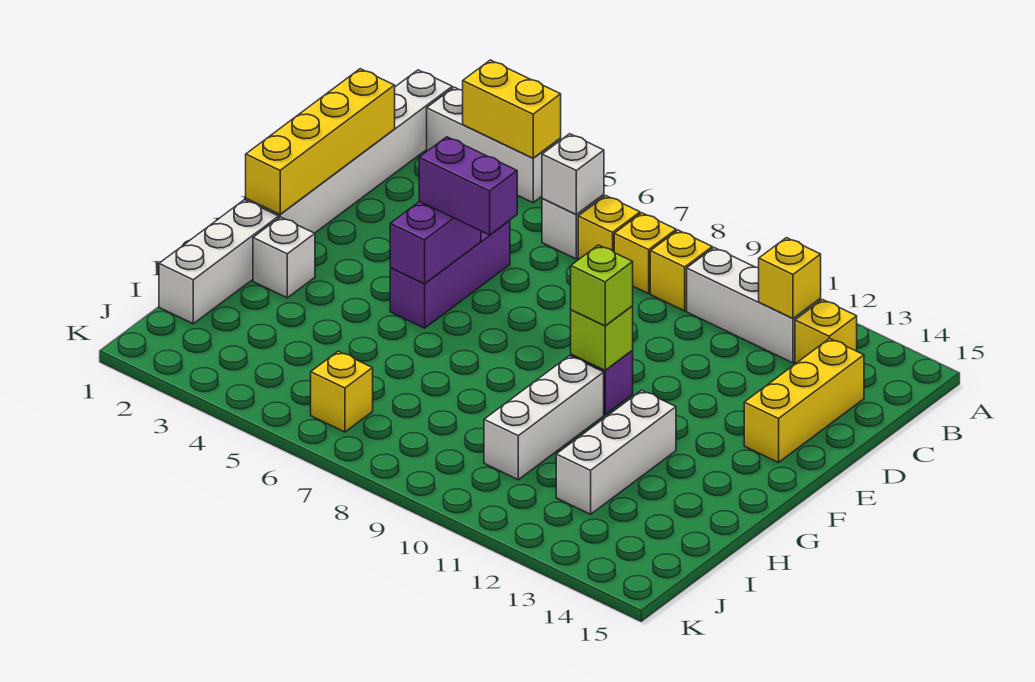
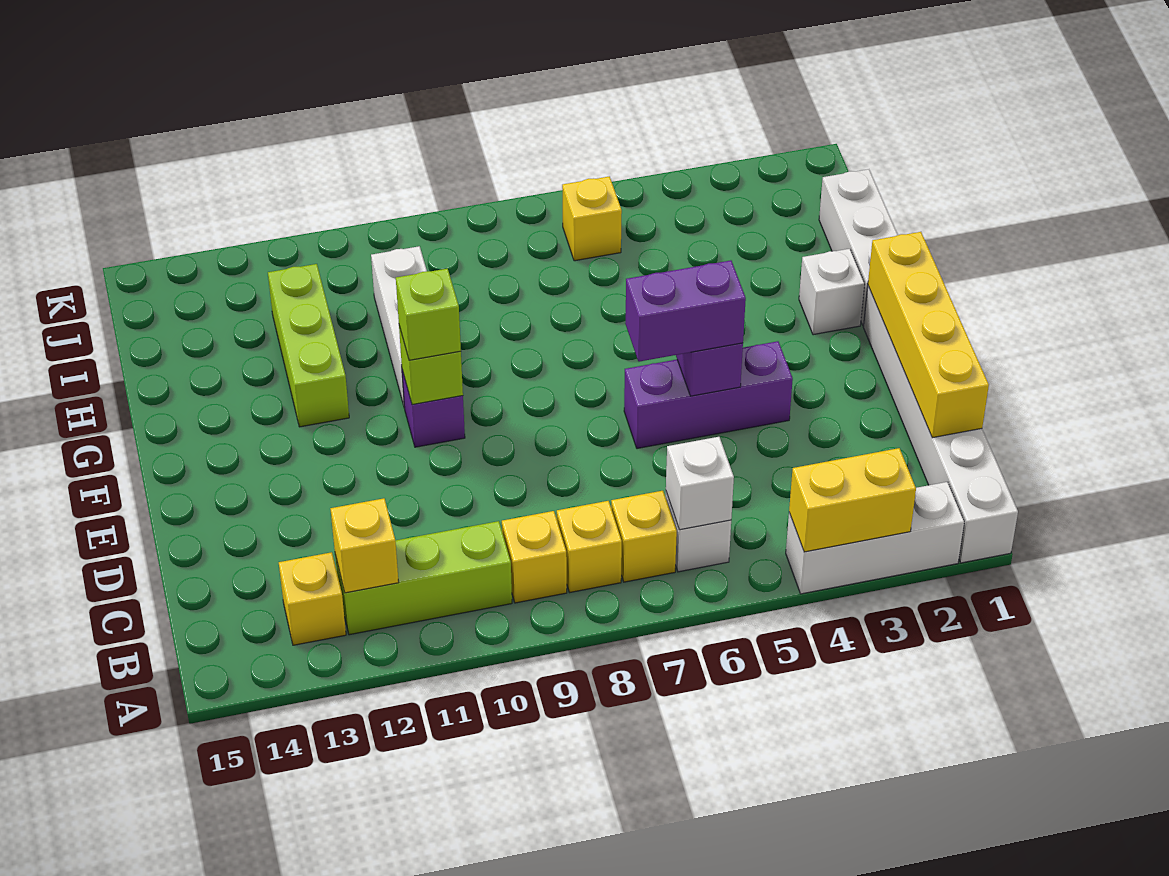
white 1x3 brick [687,248,821,363] -> lime 1x3 brick [335,521,512,635]
yellow 1x3 brick [744,338,864,462] -> none
purple 1x3 brick [390,220,510,328] -> purple 1x3 brick turned to [624,341,793,449]
white 1x3 brick [556,390,676,514] -> lime 1x3 brick [268,264,349,427]

